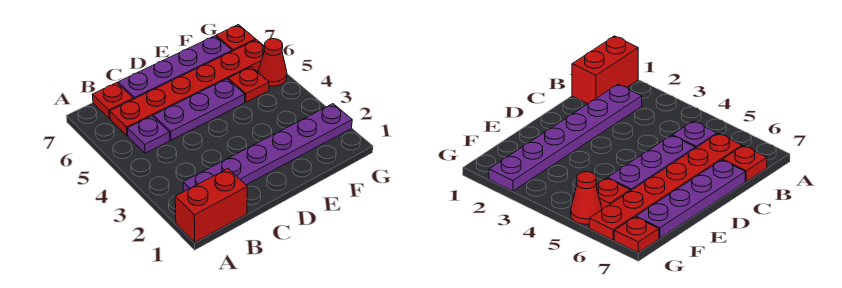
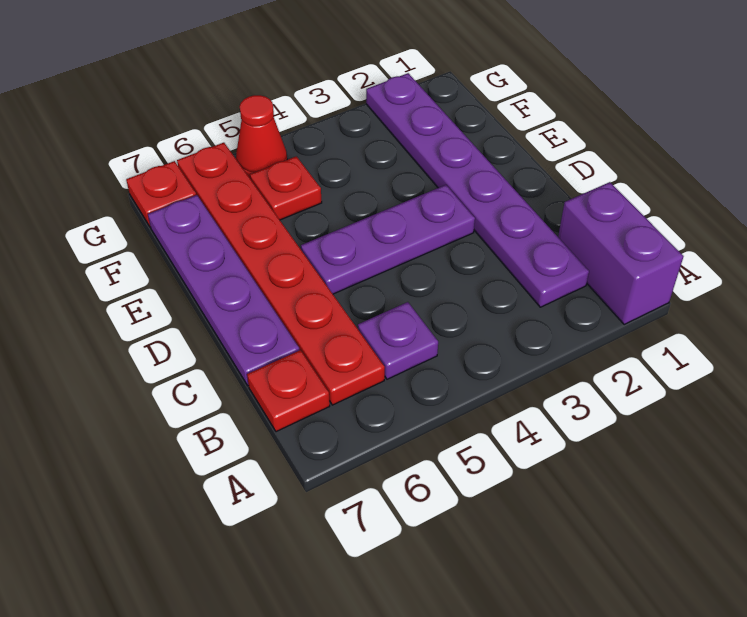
red 1x2 brick [175,169,248,242] -> purple 1x2 brick [558,182,683,324]
purple 1x3 plate [153,79,245,140] -> purple 1x3 plate turned to [301,185,475,294]

